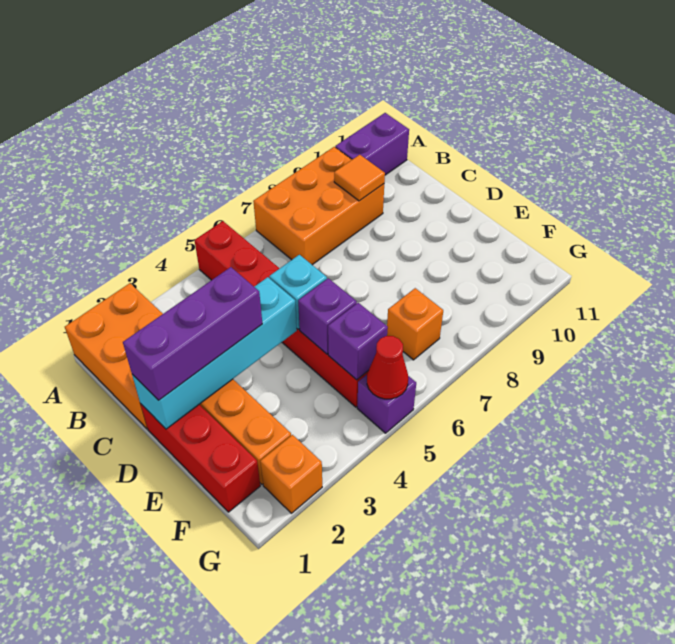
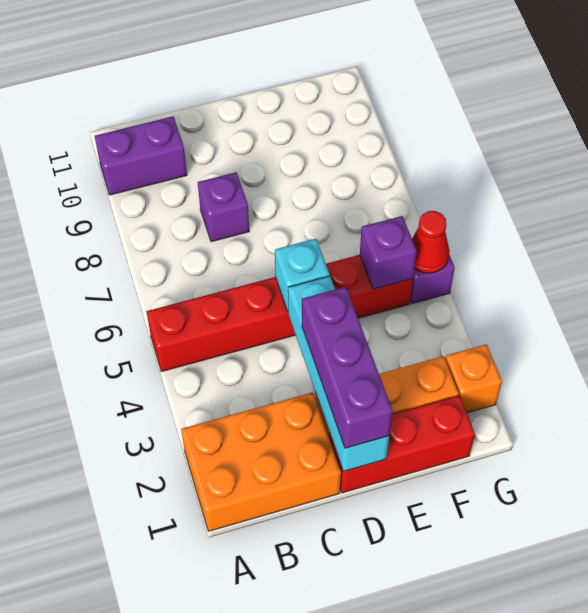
orange 2x3 brick [253,147,384,265] -> none
purple 1x2 brick [335,113,409,175] -> purple 1x2 brick turned to [95,116,187,195]
orange 1x1 tile [334,155,385,201] -> none
purple 1x1 brick [298,278,357,354] -> purple 1x1 brick moved to [198,172,249,242]
orange 1x1 brick [387,288,443,360] -> none

